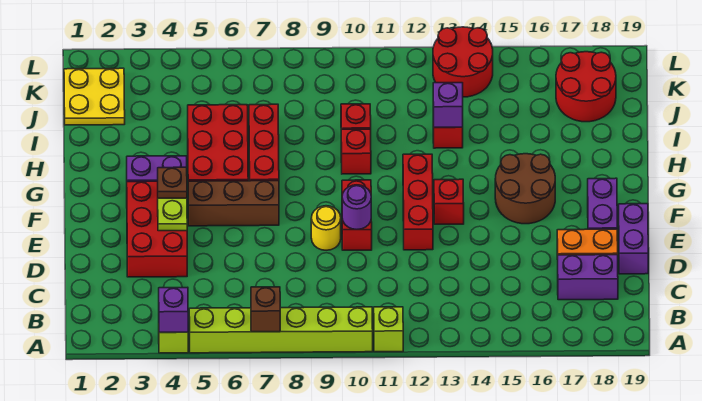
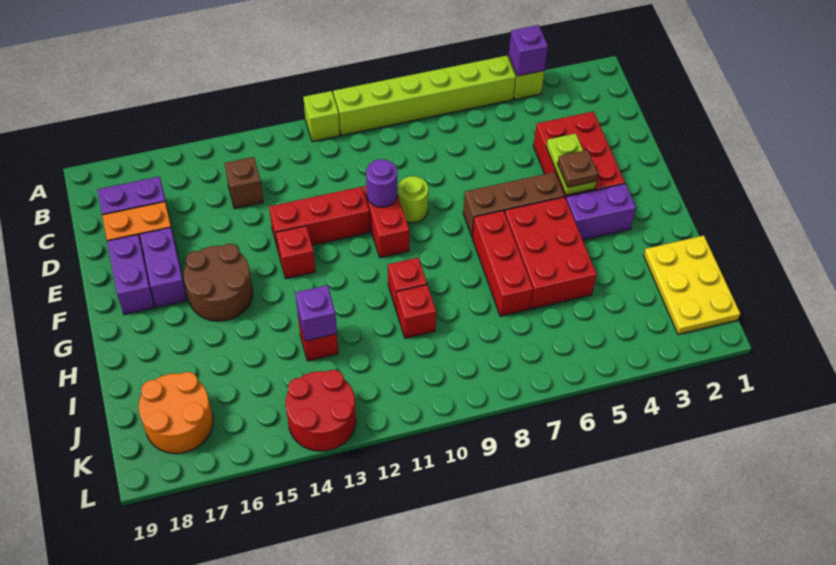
brown 1x1 brick [251,287,280,332] -> brown 1x1 brick moved to [225,157,263,209]
purple 1x2 brick [619,204,648,274] -> purple 1x2 brick moved to [140,227,187,307]
yellow 1x1 round brick [311,206,341,250] -> lime 1x1 round brick [398,176,428,223]
red 1x3 brick [403,154,433,250] -> red 1x3 brick turned to [269,187,370,249]
yellow 2x2 plate [64,68,125,125] -> yellow 2x3 plate [644,236,740,334]
red 2x2 round brick [556,52,616,122] -> orange 2x2 round brick [139,372,213,454]

